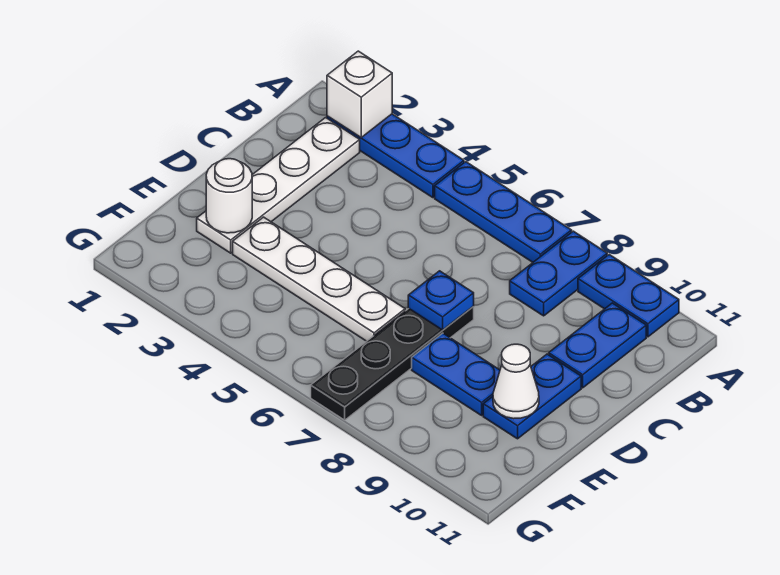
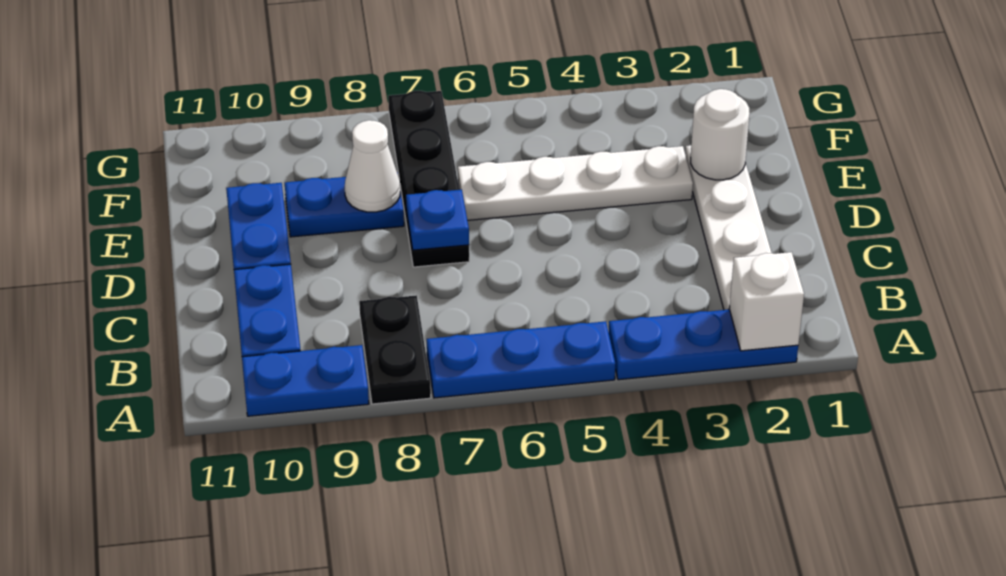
blue 1x2 plate [510,231,607,316] -> black 1x2 plate [359,295,431,404]
white 1x1 cone [493,344,539,419] -> white 1x1 cone moved to [345,120,400,212]

